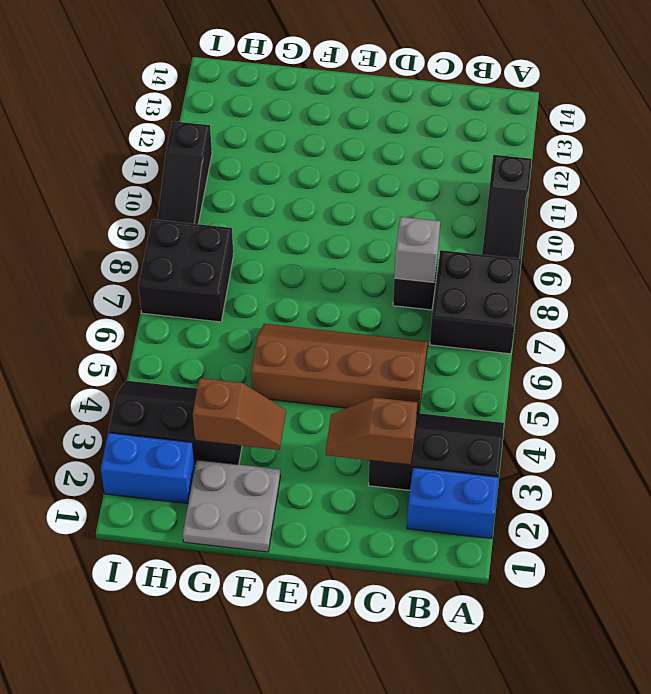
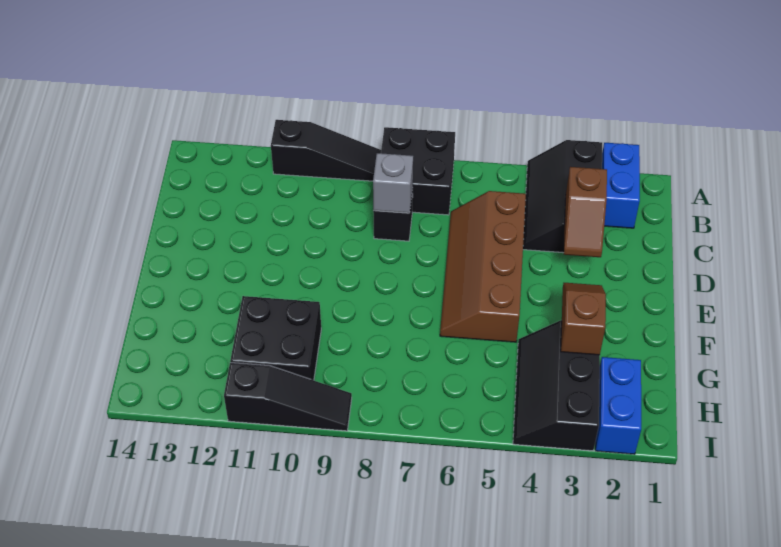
grey 2x2 plate [183,460,280,552] -> none
black 2x2 brick [138,219,233,322] -> black 2x2 brick moved to [230,296,321,380]

